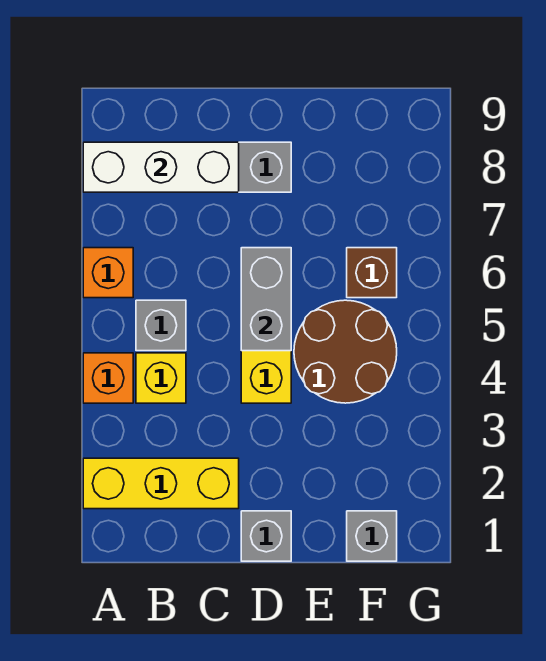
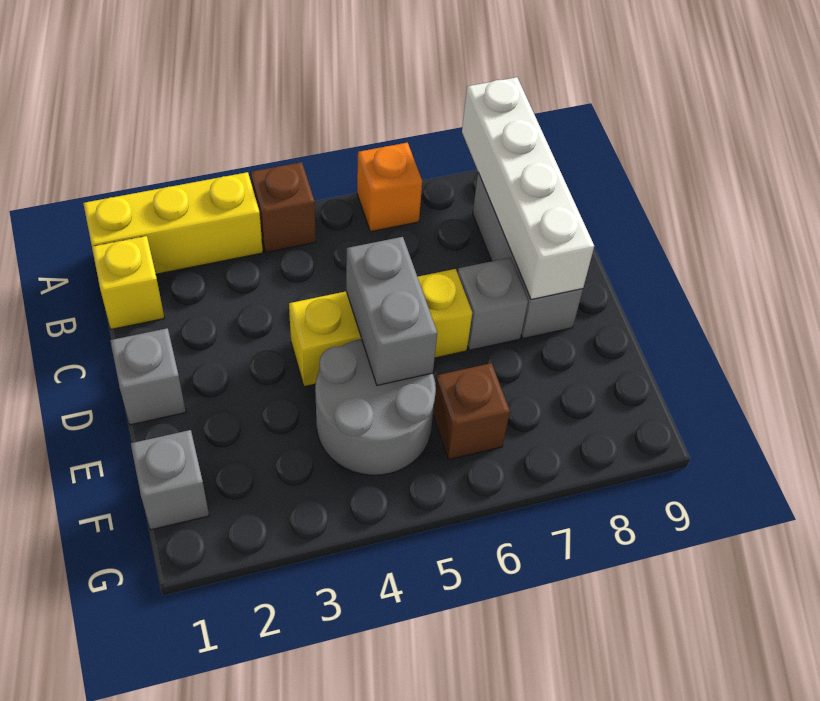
yellow 1x3 brick [83,458,239,509] -> yellow 1x3 brick turned to [83,172,263,274]
orange 1x1 brick [83,353,133,403] -> brown 1x1 brick [251,162,316,252]
white 1x3 brick [83,142,239,192] -> white 1x4 brick [462,77,594,300]
yellow 1x1 brick [136,353,186,403] -> yellow 1x1 brick moved to [92,236,164,329]
grey 1x1 brick [136,300,186,351] -> grey 1x1 brick moved to [458,258,528,350]
grey 1x2 brick [241,248,291,351] -> grey 1x2 brick turned to [346,237,437,385]
brown 2x2 round brick [294,300,397,403] -> grey 2x2 round brick [315,339,436,475]

